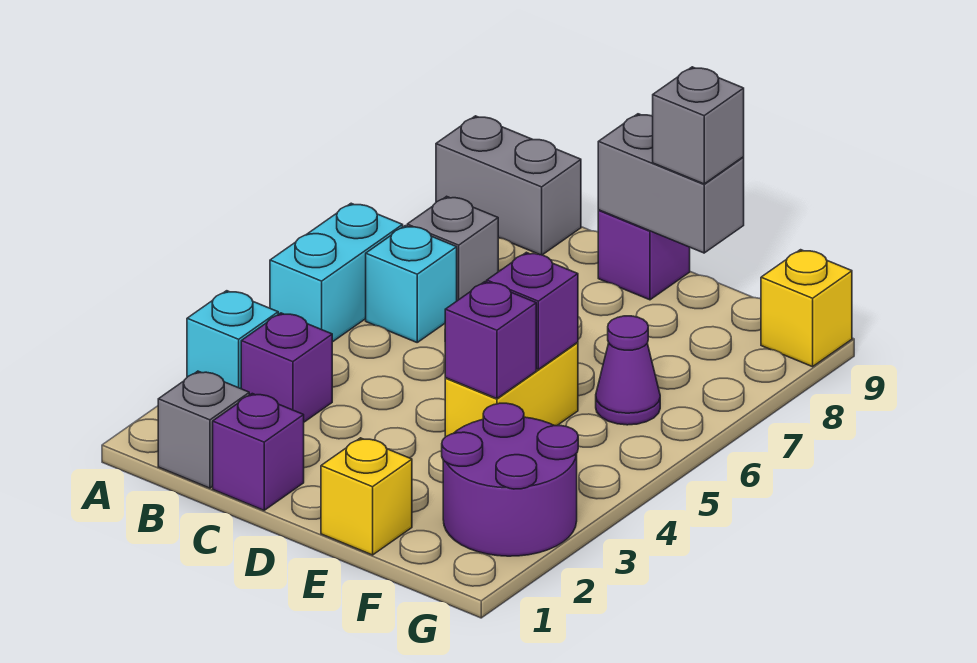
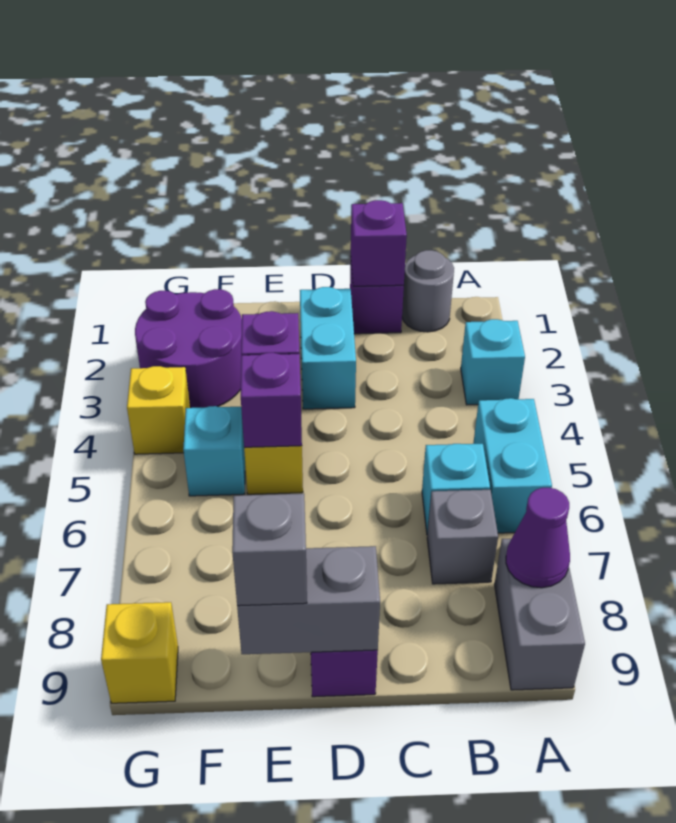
grey 1x2 brick [436,116,581,255] -> grey 1x2 brick turned to [495,539,585,690]
grey 1x1 brick [158,371,249,488] -> grey 1x1 round brick [402,250,454,332]
purple 1x1 brick [241,313,332,422] -> purple 1x1 brick moved to [351,200,407,286]
none -> cyan 1x2 brick [300,287,356,409]
yellow 1x1 brick [321,438,412,555] -> yellow 1x1 brick moved to [127,366,190,454]
none -> cyan 1x1 brick [183,406,245,496]
purple 1x1 cone [596,316,660,425] -> purple 1x1 cone moved to [506,488,570,588]

